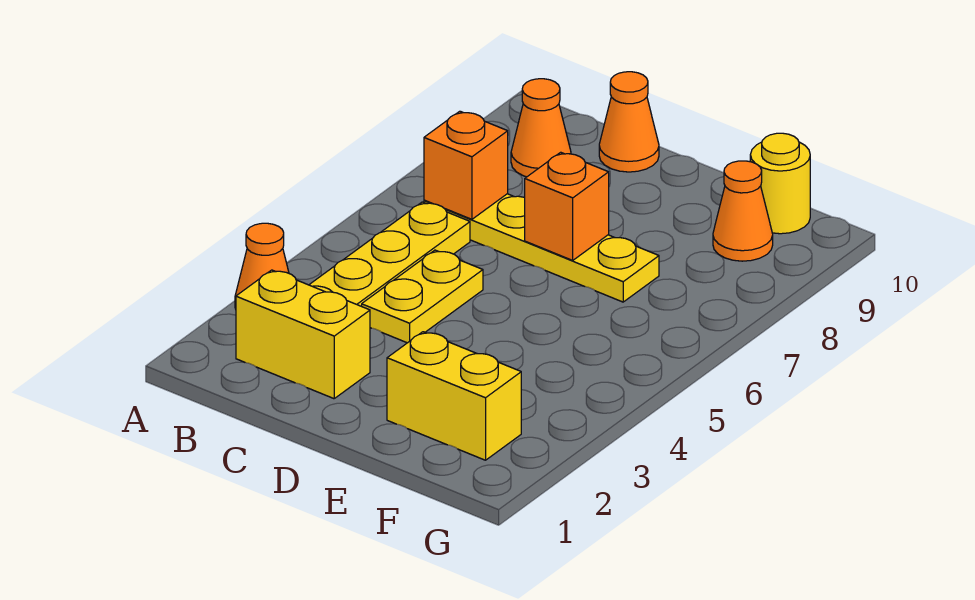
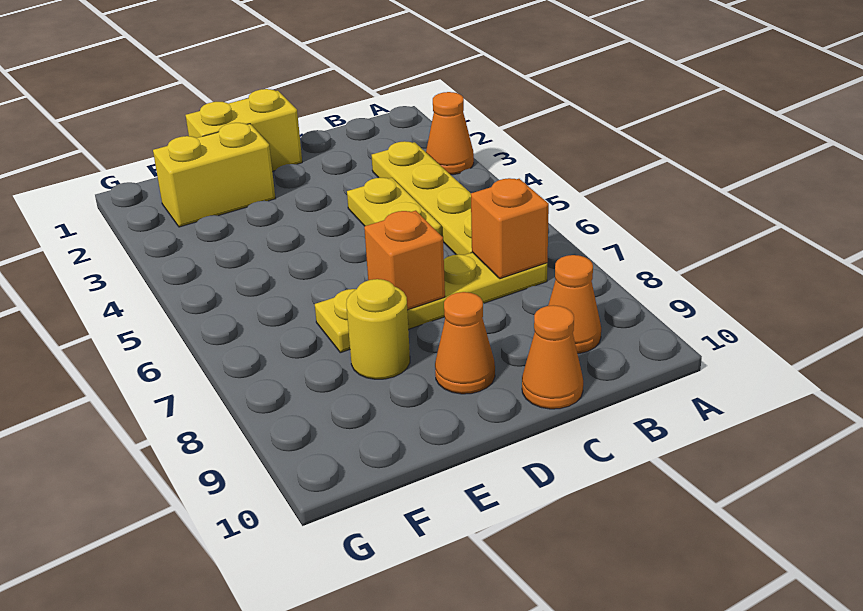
yellow 1x2 brick [236,270,370,399] -> yellow 1x2 brick moved to [186,89,302,171]
orange 1x1 cone [713,161,773,261] -> orange 1x1 cone moved to [435,292,495,394]
yellow 1x1 round brick [750,133,810,234] -> yellow 1x1 round brick moved to [346,279,410,379]

